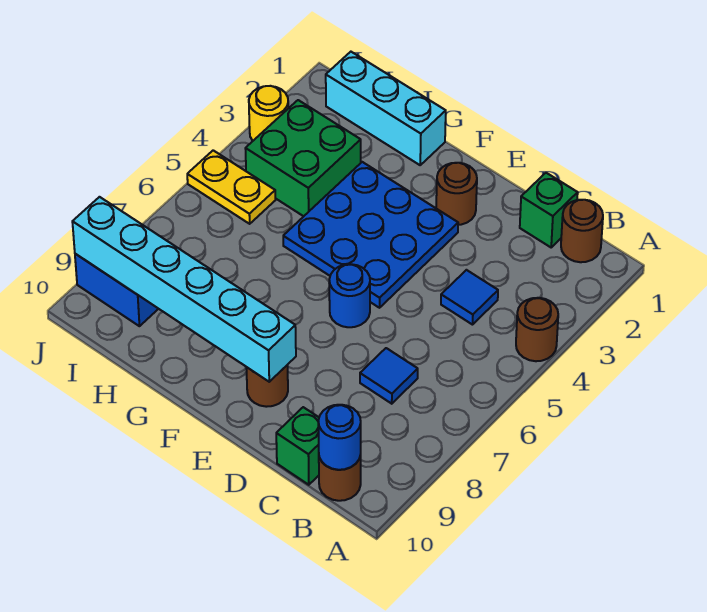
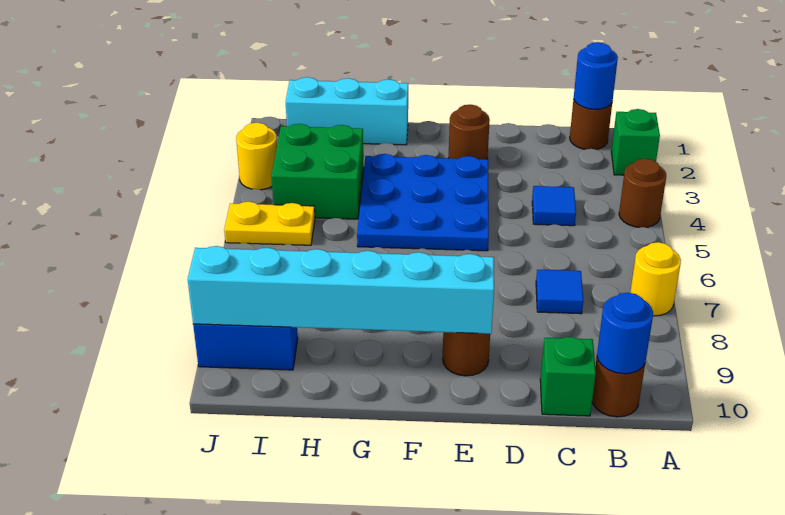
none -> yellow 1x1 round brick [630,242,681,316]
green 1x1 brick [520,173,578,247] -> green 1x1 brick moved to [611,109,660,175]
blue 1x1 round brick [329,264,370,327] -> blue 1x1 round brick moved to [574,42,618,109]

